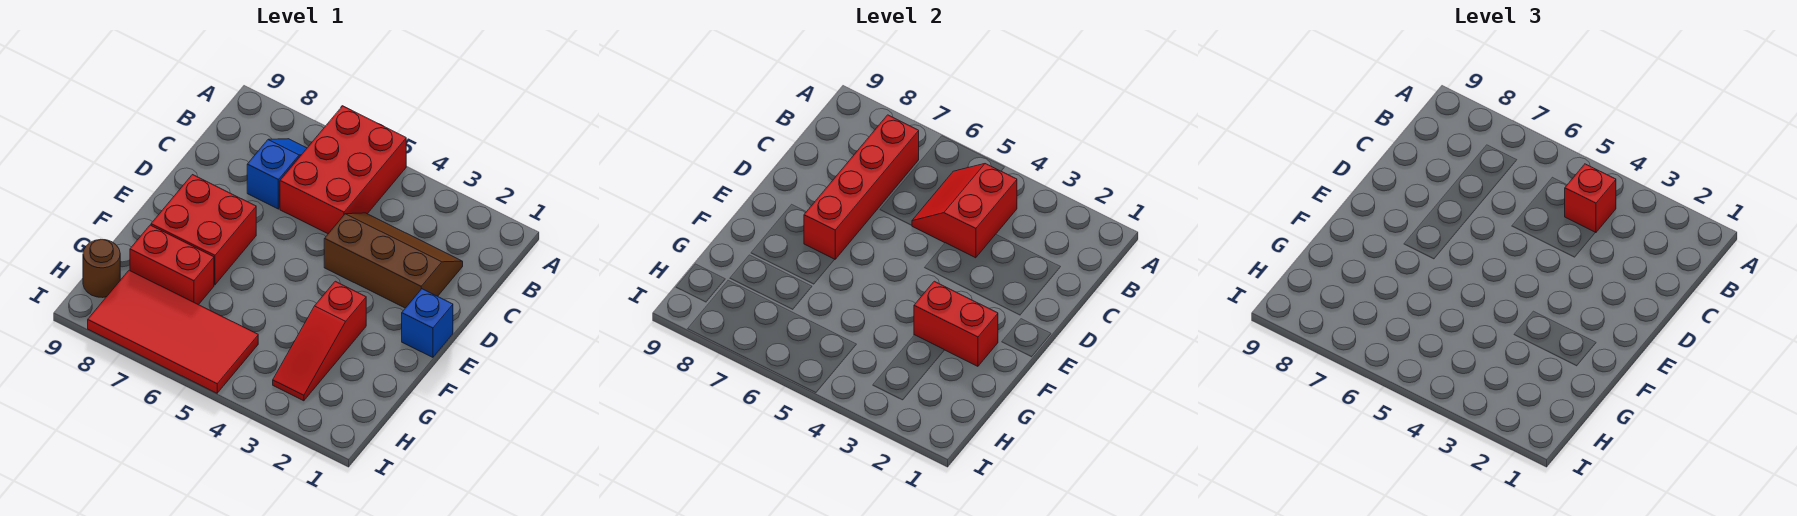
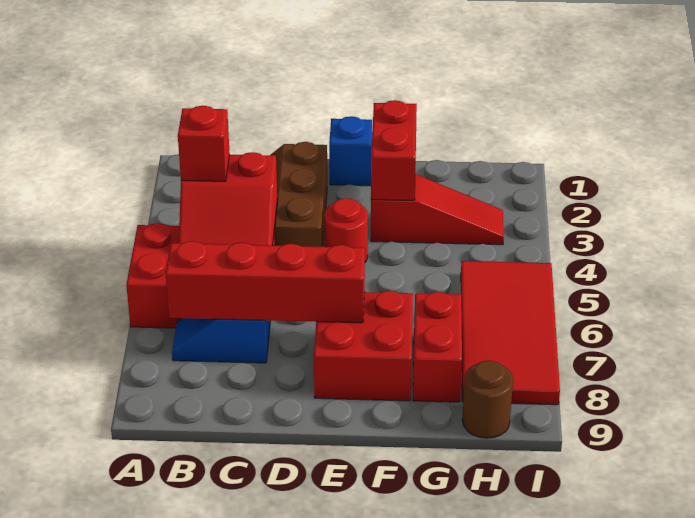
none -> red 1x1 round brick [324,198,368,262]

